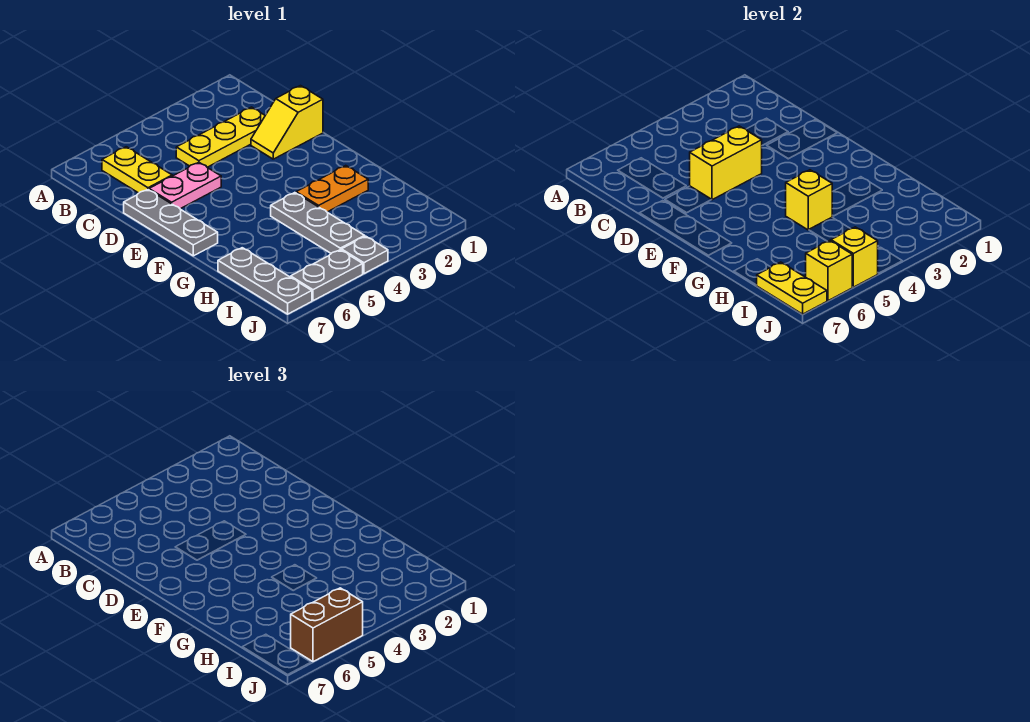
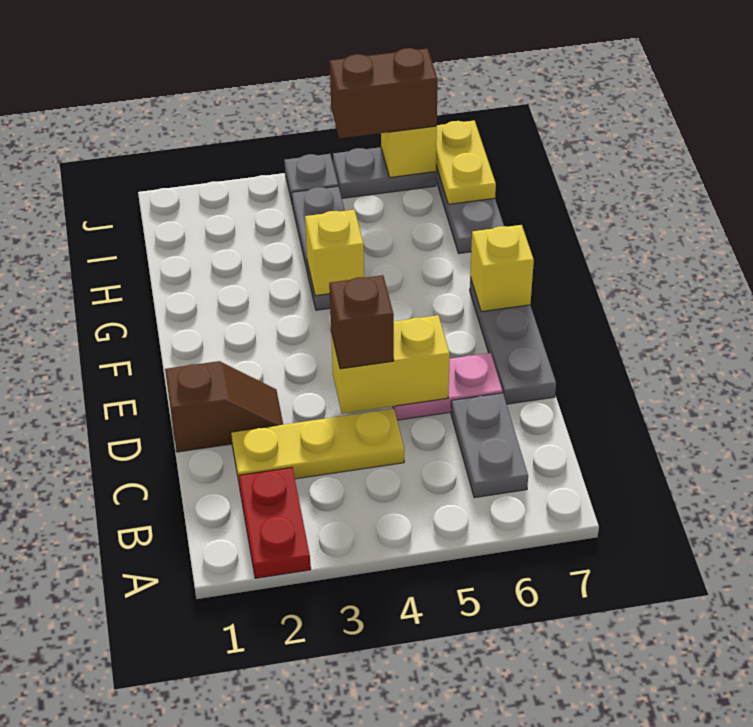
none -> red 1x2 plate [238,468,311,578]
yellow 1x2 plate [102,147,172,193] -> grey 1x2 plate [451,393,528,498]
yellow 1x2 slope [251,86,323,159] -> brown 1x2 slope [165,361,283,452]
none -> brown 1x1 brick [329,275,394,369]
orange 1x2 plate [296,166,368,212] -> none
yellow 1x1 brick [831,227,878,287] -> yellow 1x1 brick moved to [470,225,534,312]

